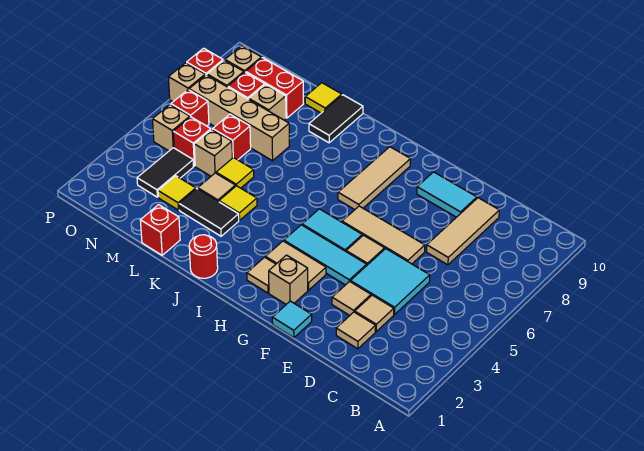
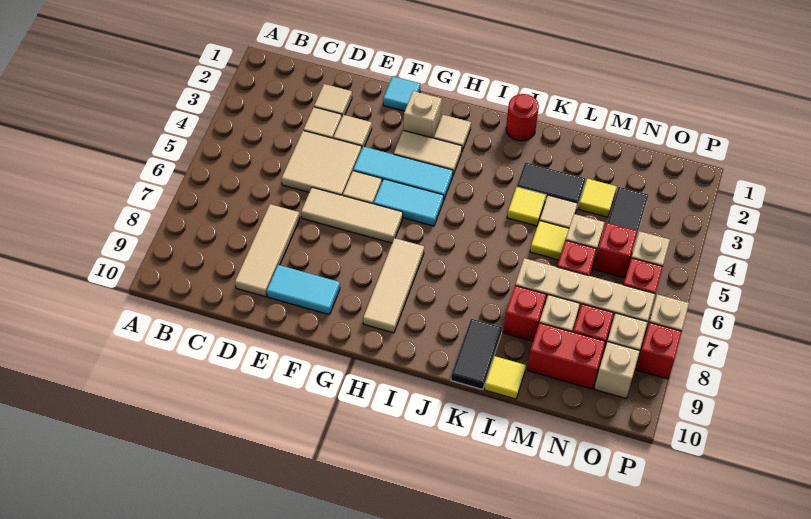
cyan 2x2 tile [350,249,430,315] -> tan 2x2 tile [282,130,362,196]
red 1x1 brick [140,205,180,255] -> red 1x1 brick moved to [503,286,546,341]

